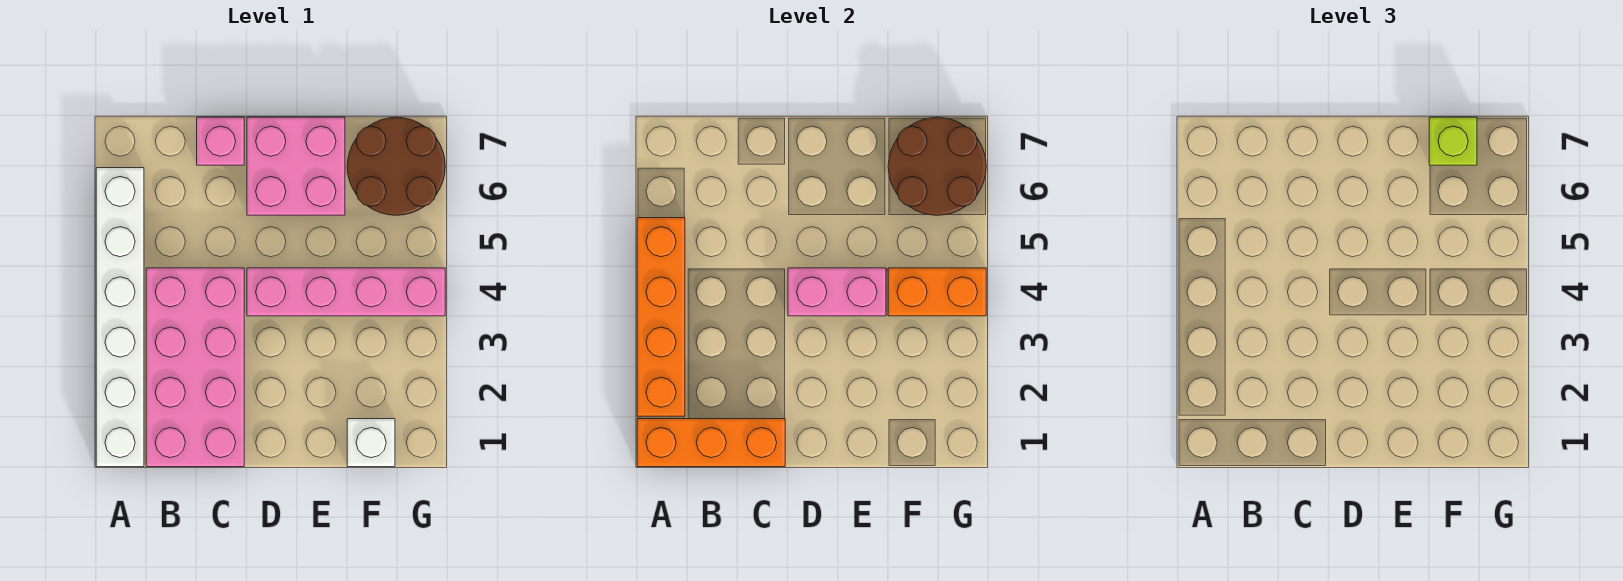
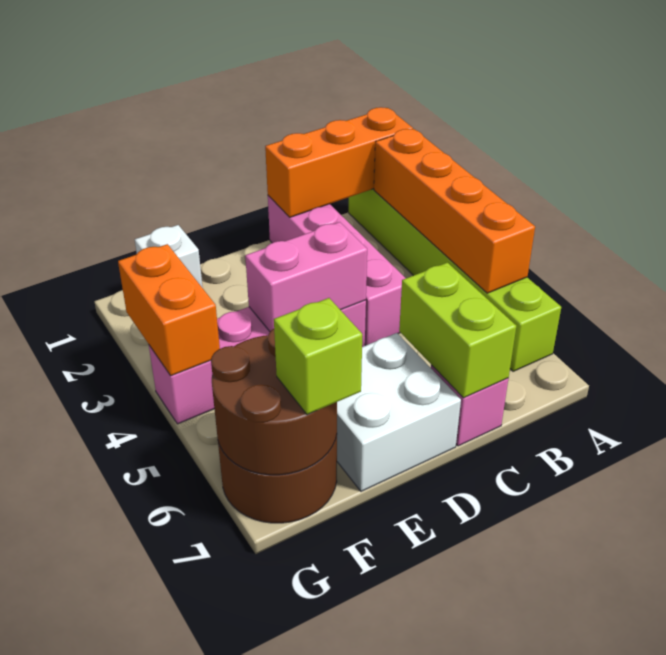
white 1x6 brick [96,168,144,467] -> lime 1x6 brick [349,189,561,371]
pink 2x4 brick [146,268,244,467] -> pink 1x4 brick [268,196,406,345]
none -> lime 1x2 brick [399,263,516,398]
pink 2x2 brick [247,117,345,215] -> white 2x2 brick [337,333,461,491]
orange 1x2 brick [888,268,986,316] -> orange 1x2 brick turned to [118,244,220,376]

